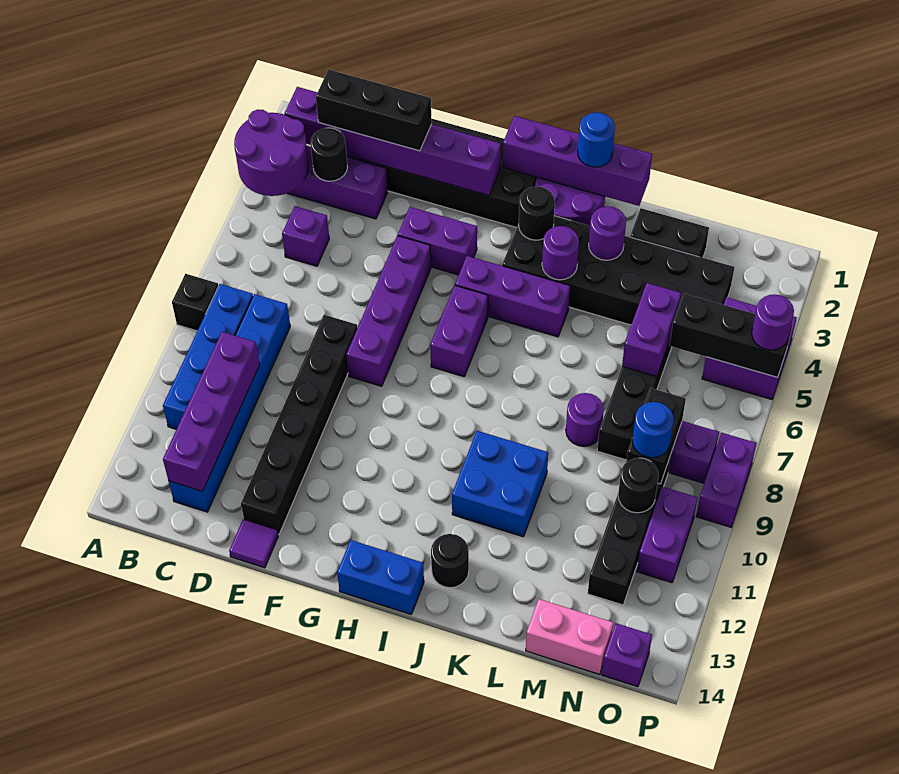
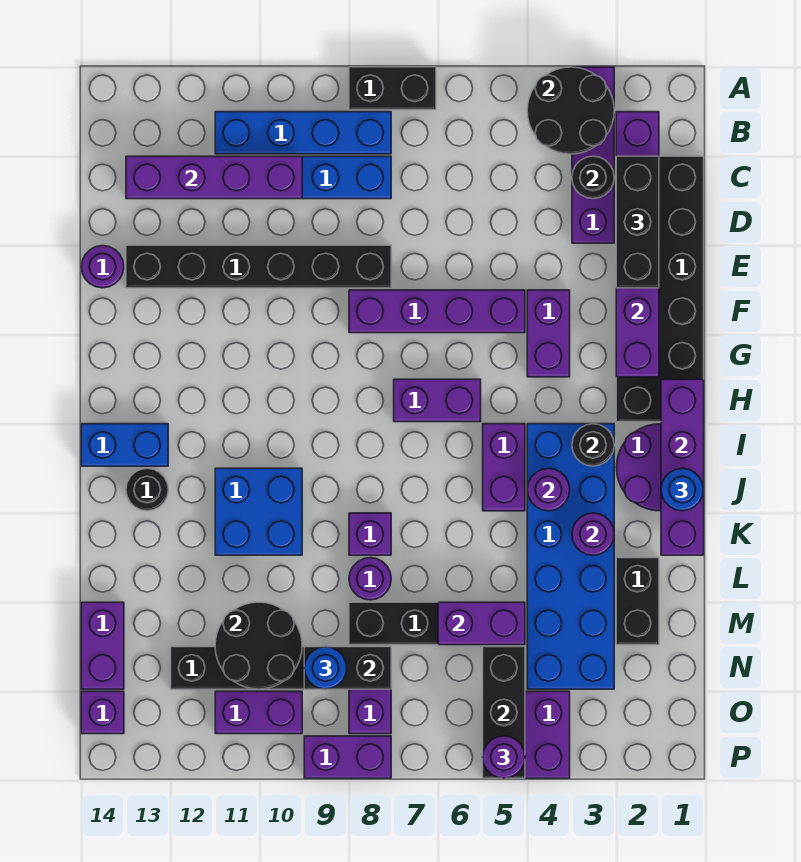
purple 2x2 round brick [234,109,309,196] -> black 2x2 round brick [527,67,614,154]
black 1x1 brick [172,274,218,331] -> black 1x2 brick [349,67,436,110]
purple 1x1 brick [282,206,329,266] -> purple 1x1 brick moved to [349,513,391,555]
purple 1x1 tile [229,519,278,568] -> purple 1x1 round brick [81,245,124,288]
purple 1x3 brick [455,256,570,337] -> purple 1x2 brick [483,424,525,511]
blue 1x2 brick [337,540,424,614] -> blue 1x2 brick turned to [81,424,168,466]
black 2x6 brick [502,216,734,325] -> blue 2x6 brick [527,424,614,689]
pink 1x2 brick [526,599,613,675] -> purple 1x2 brick [81,602,124,689]
black 1x1 round brick [618,458,659,513] -> black 2x2 round brick [215,602,302,689]

